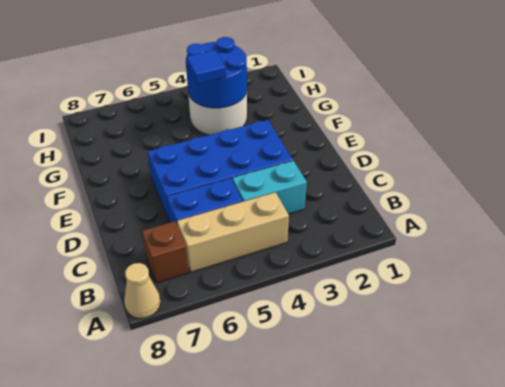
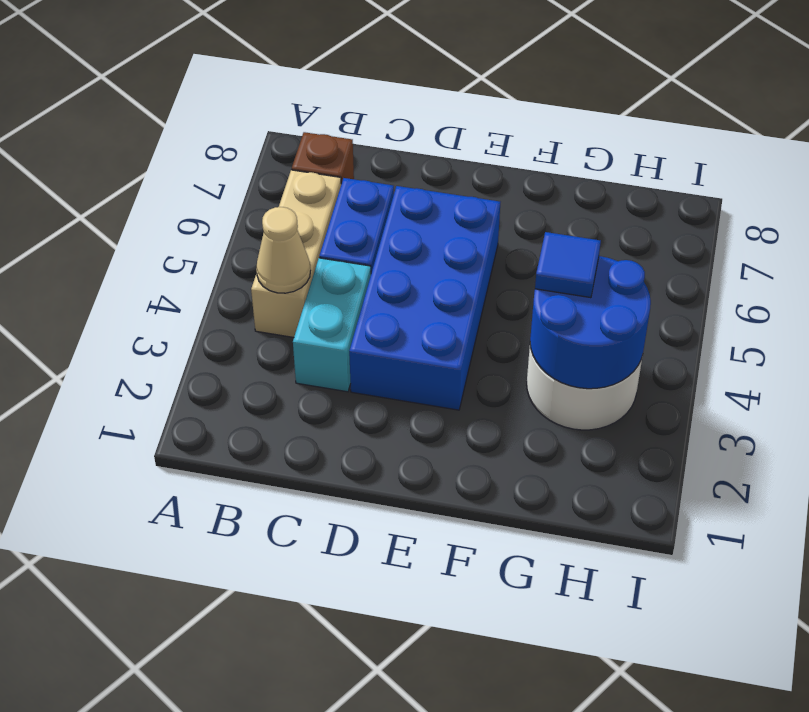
tan 1x1 cone [124,263,160,318] -> tan 1x1 cone moved to [256,207,310,293]

